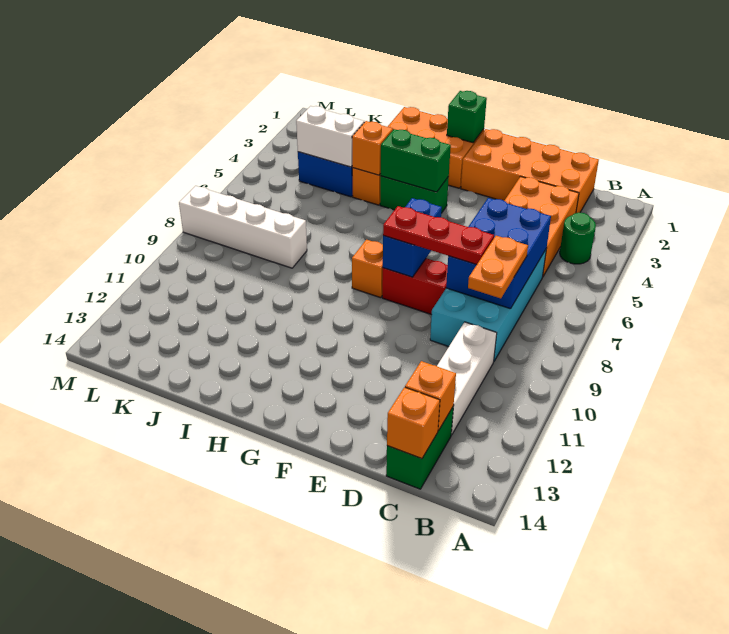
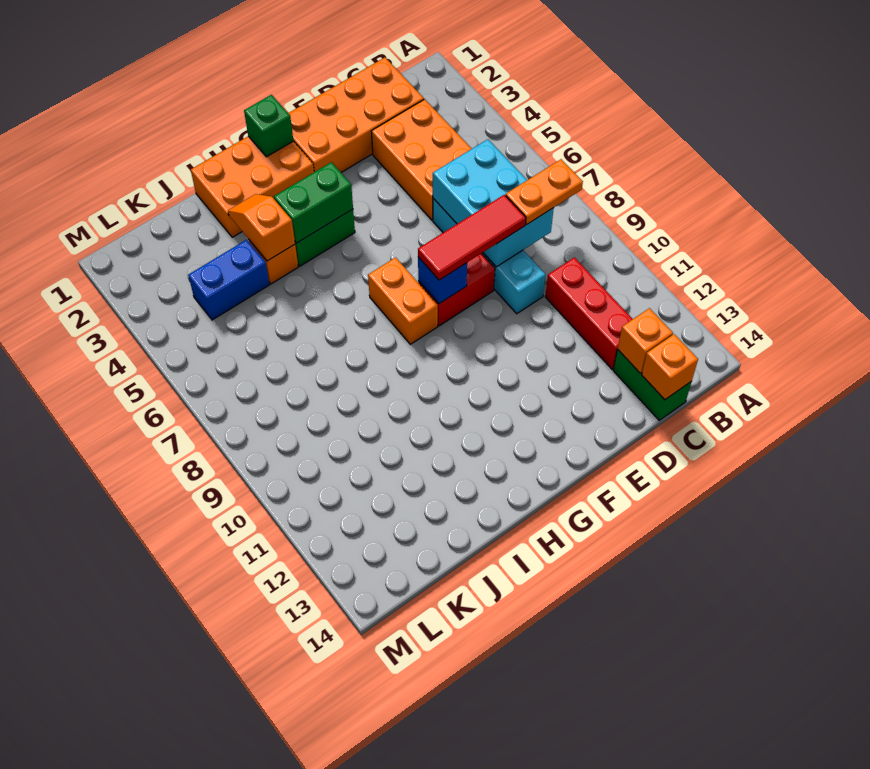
green 1x1 round brick [560,213,596,264] -> none
cyan 2x4 brick [430,250,546,361] -> cyan 1x4 brick [433,198,545,314]
blue 2x3 brick [446,198,551,309] -> cyan 2x3 brick [433,139,554,267]
orange 1x2 plate [468,236,528,298] -> orange 1x2 plate turned to [506,159,583,224]
white 1x3 brick [437,322,497,435] -> red 1x3 brick [545,257,632,369]
red 1x3 plate [383,206,494,265] -> red 1x3 tile [418,195,526,280]
blue 1x2 brick [383,198,442,277] -> blue 1x1 brick [418,257,467,304]
orange 1x1 brick [352,240,383,298] -> orange 1x2 brick [368,257,438,344]
white 1x2 brick [296,106,364,167] -> none
white 1x4 brick [179,186,307,268] -> none

